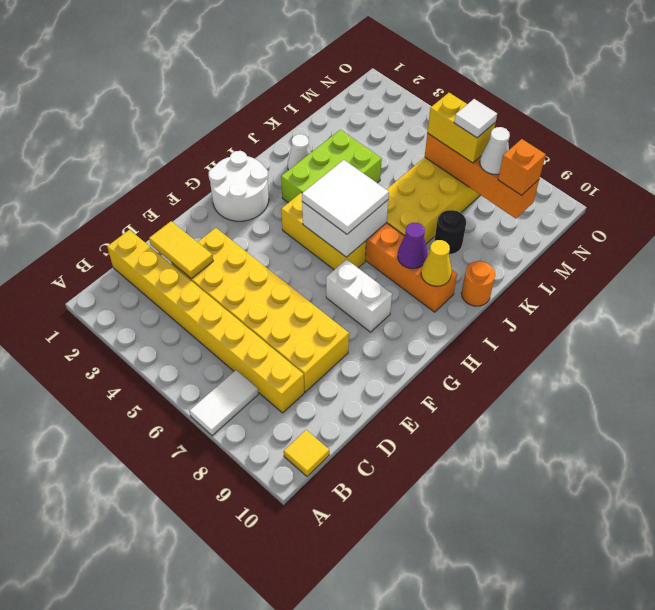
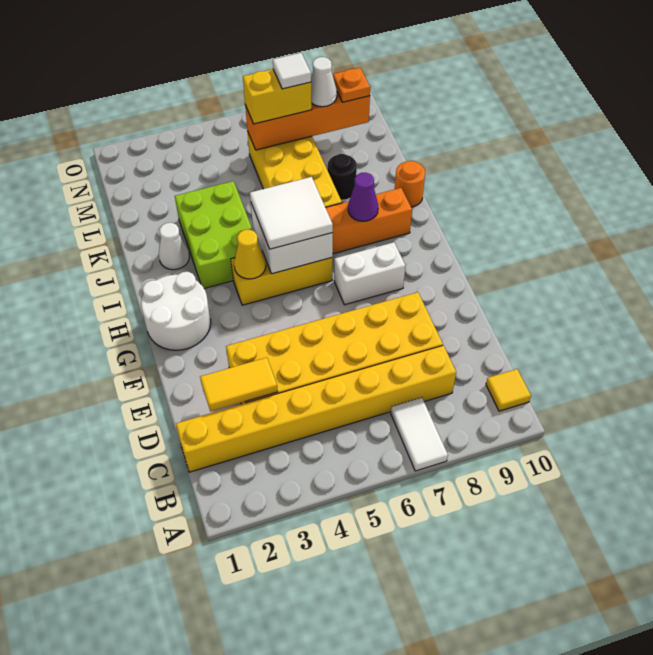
yellow 1x1 cone [421,240,452,286] -> yellow 1x1 cone moved to [234,230,266,279]
orange 1x1 brick [498,139,546,195] -> orange 1x1 plate [333,68,370,102]

